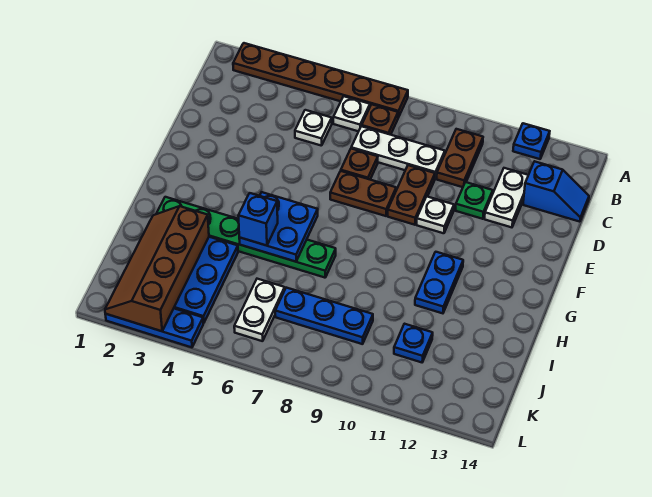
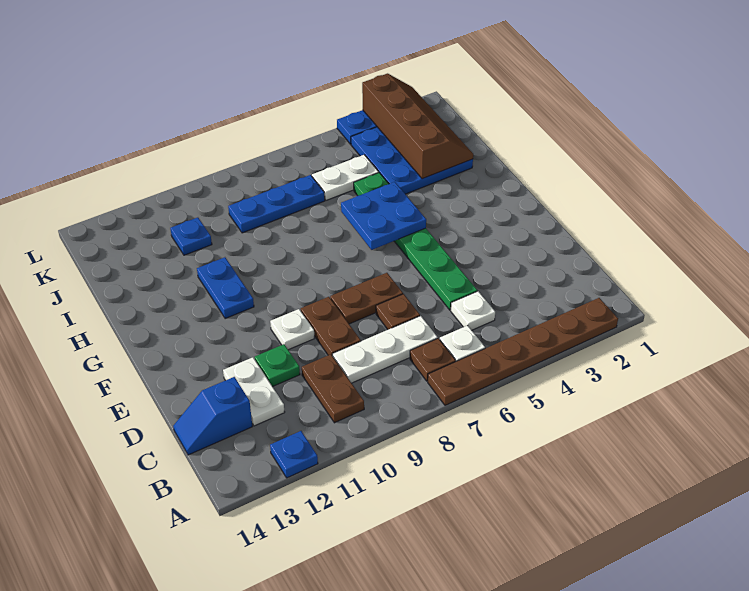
green 1x6 plate [156,197,336,278] -> green 1x6 plate turned to [354,173,477,310]
blue 1x1 brick [238,193,278,246] -> none
white 1x2 plate [234,279,285,341] -> white 1x2 plate turned to [312,155,379,200]

